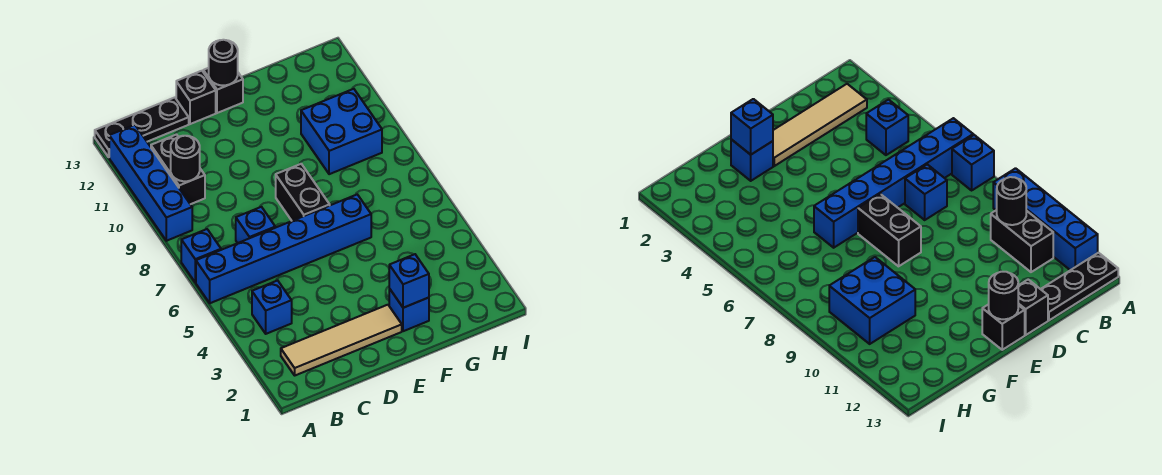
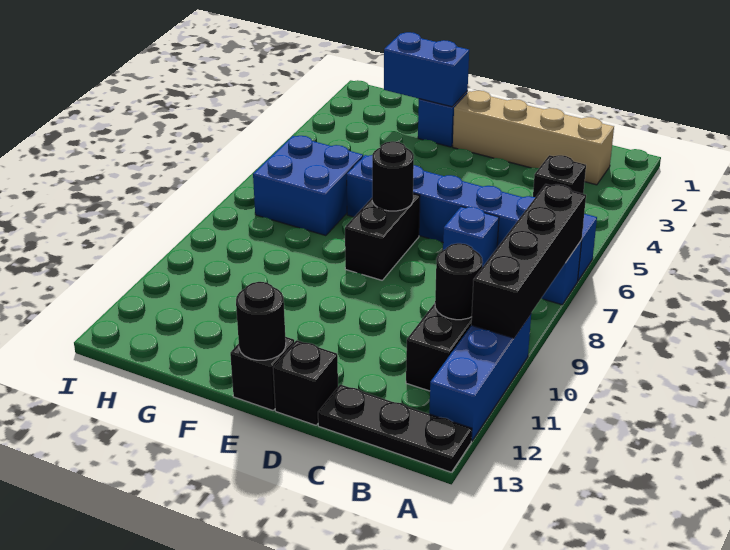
none -> black 1x4 brick [471,184,586,338]
blue 1x4 brick [109,125,192,241] -> blue 1x3 brick [429,314,531,441]
tan 1x4 tile [281,305,402,375] -> tan 1x4 brick [453,91,614,185]
blue 1x1 brick [252,280,292,334] -> black 1x1 brick [533,155,586,197]
none -> black 1x1 round brick [372,141,414,211]
blue 1x1 brick [389,254,429,308] -> blue 1x2 brick [384,32,469,107]
blue 2x2 brick [301,89,382,174] -> blue 2x2 brick moved to [253,136,363,236]

